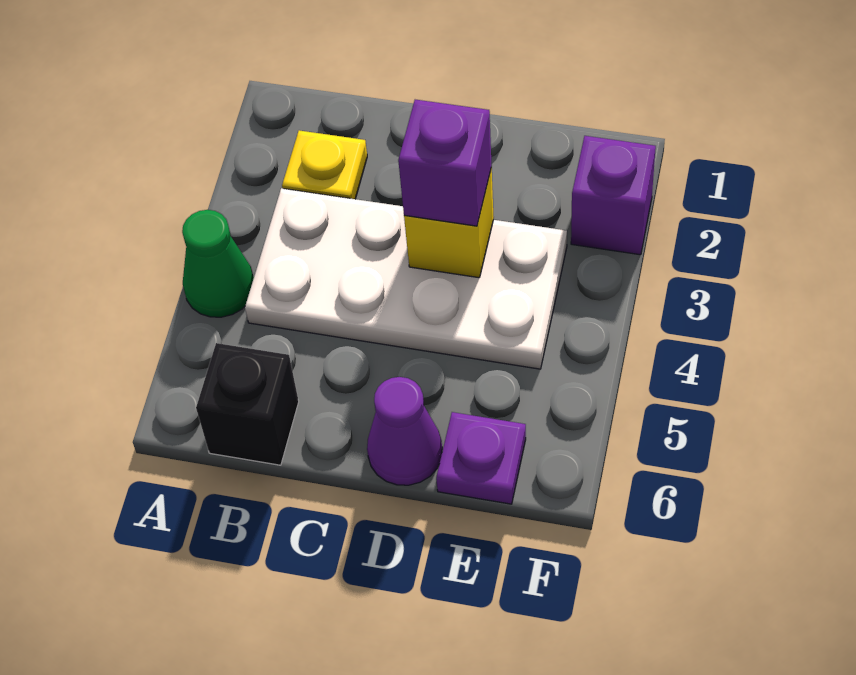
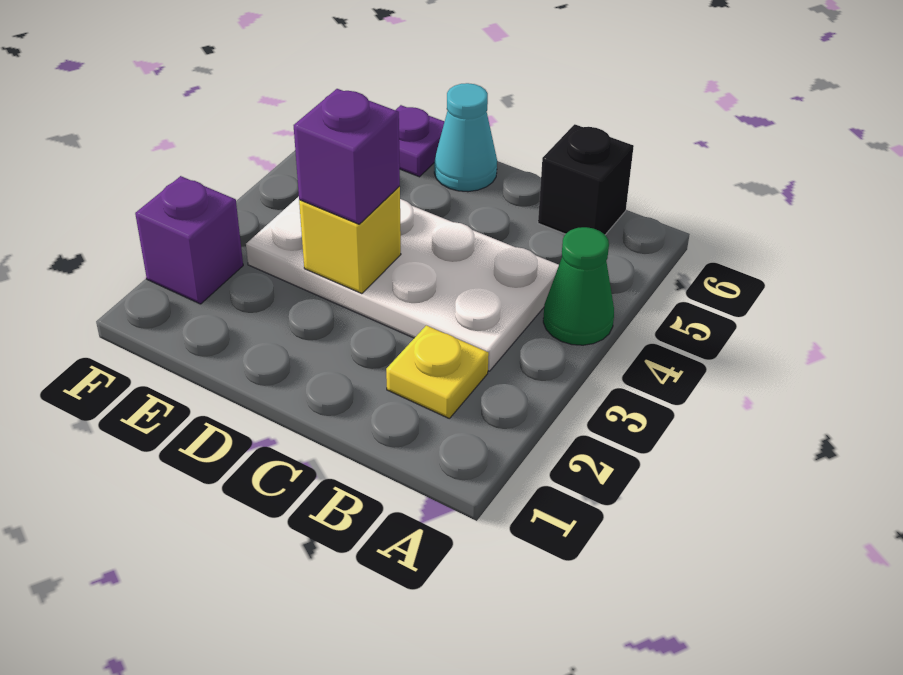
purple 1x1 cone [367,377,442,485] -> cyan 1x1 cone [434,83,497,192]

